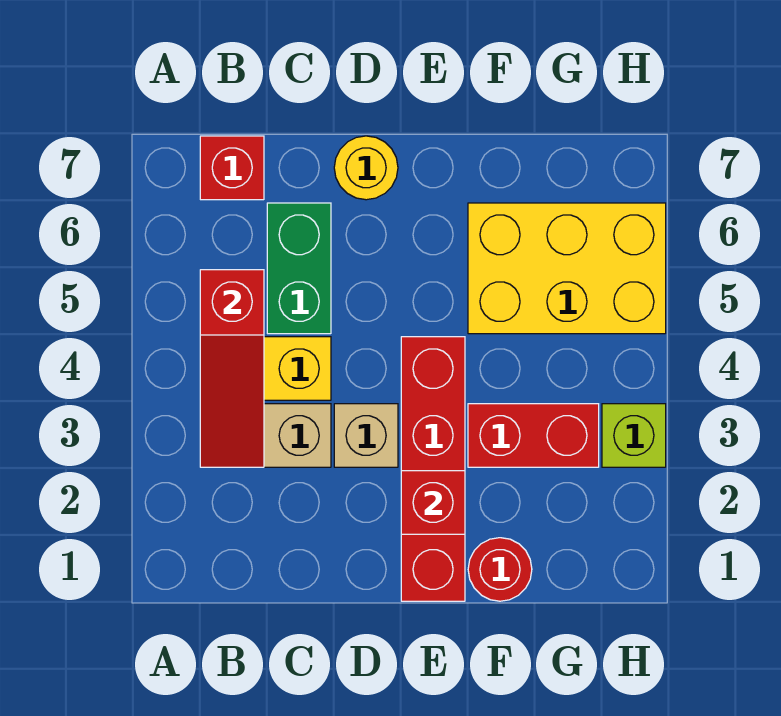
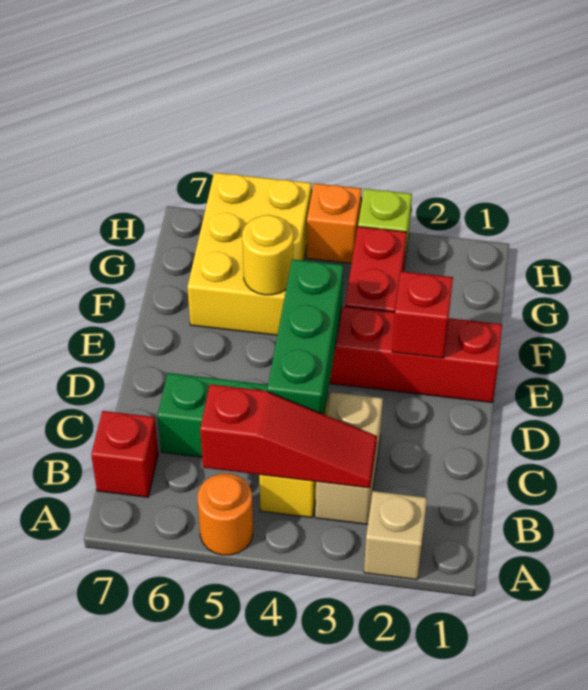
none -> orange 1x1 round brick [198,474,253,555]
none -> green 1x3 brick [267,259,344,414]
tan 1x1 brick [334,404,398,467] -> tan 1x1 brick moved to [364,491,427,580]
yellow 1x1 round brick [334,136,398,200] -> yellow 1x1 round brick moved to [242,215,293,295]
red 1x1 round brick [468,538,532,601] -> none
none -> orange 1x1 brick [307,183,362,263]

